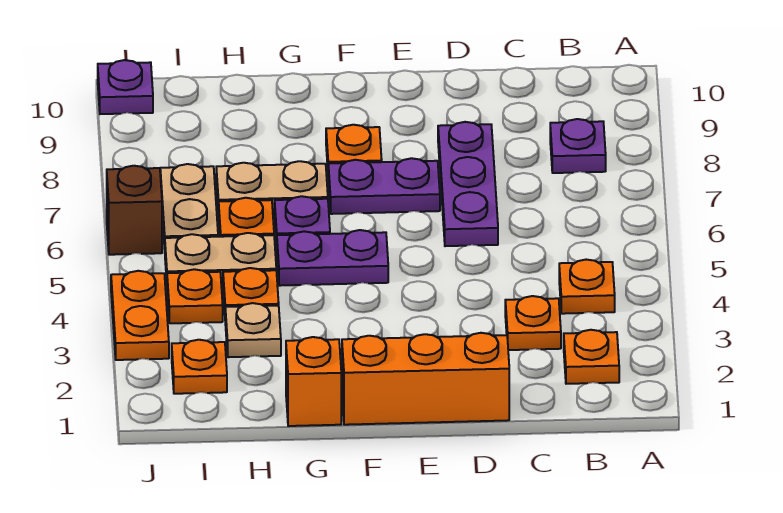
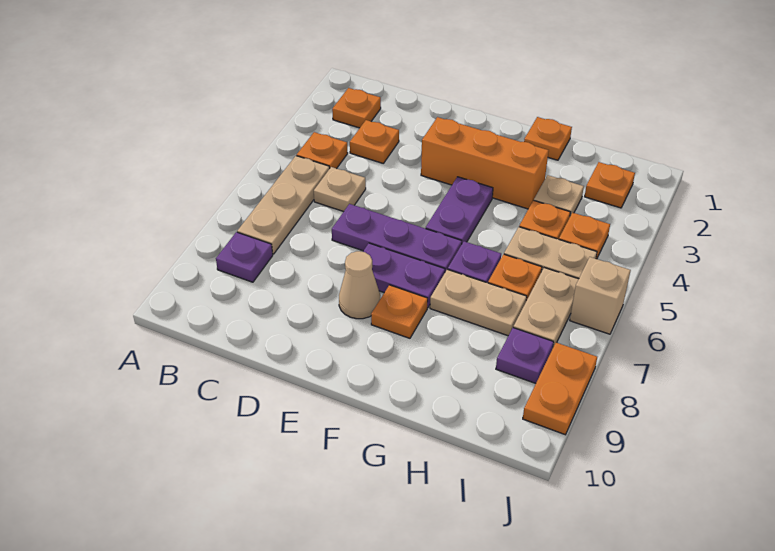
none -> tan 1x3 plate [237,156,330,254]
none -> tan 1x1 plate [314,167,366,212]
orange 1x3 brick [342,333,509,425] -> orange 1x3 brick moved to [421,117,549,209]
purple 1x3 plate [438,122,498,246] -> purple 1x3 plate turned to [332,204,462,272]
none -> tan 1x1 cone [339,251,380,319]
purple 1x2 plate [277,230,388,286] -> purple 1x2 plate turned to [426,177,493,243]
orange 1x1 brick [286,337,341,426] -> orange 1x1 plate [524,117,572,160]
orange 1x2 plate [111,271,169,360] -> orange 1x2 plate moved to [523,343,597,435]
brown 1x1 brick [107,166,162,255] -> tan 1x1 brick [570,257,631,334]
purple 1x1 plate [98,60,153,114] -> purple 1x1 plate moved to [496,328,553,383]

